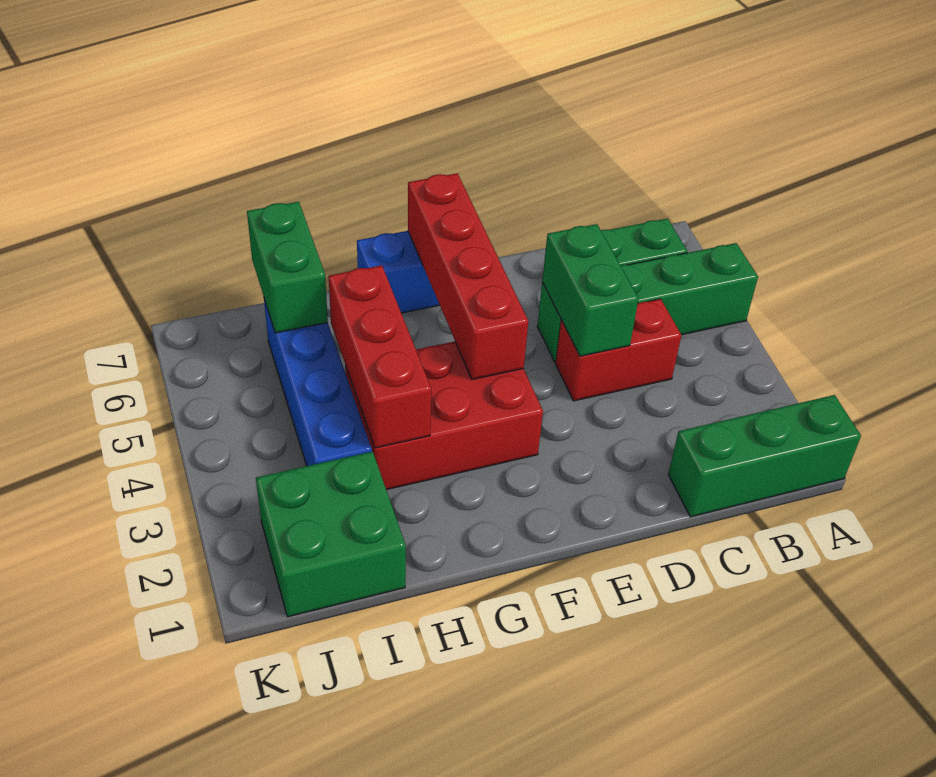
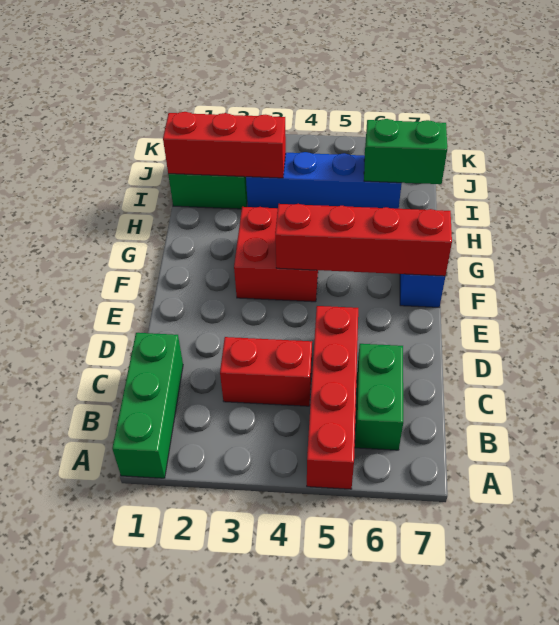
green 1x4 brick [537,243,758,362] -> red 1x4 brick [307,306,358,489]
red 1x2 brick [555,299,681,401] -> red 1x2 brick turned to [220,337,312,406]
green 1x2 brick [542,224,639,356] -> none
red 2x3 brick [345,342,543,490] -> red 2x2 brick [234,207,318,302]
red 1x3 brick [329,265,431,448] -> red 1x3 brick moved to [163,112,286,178]

